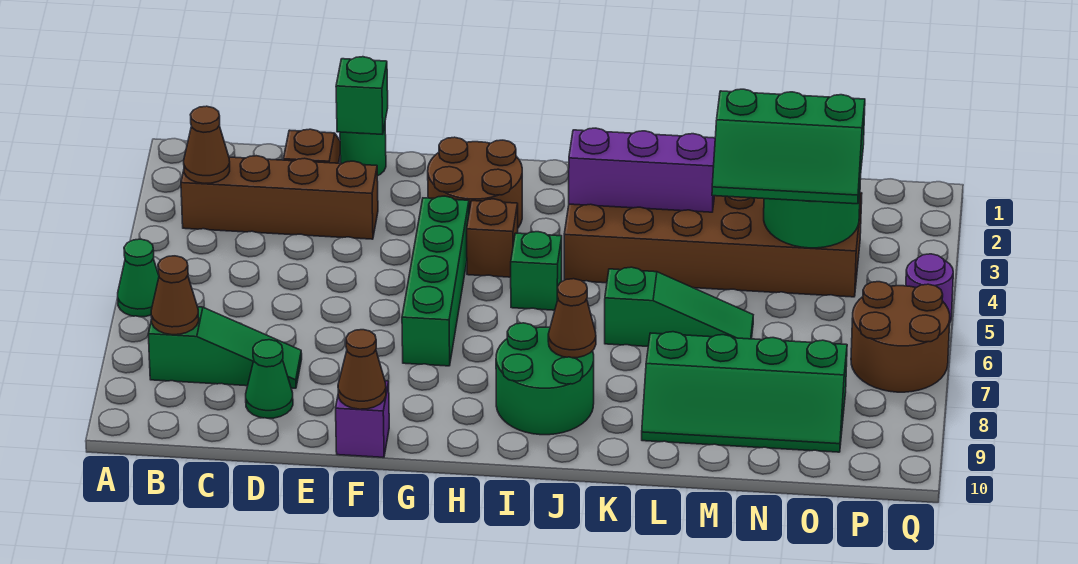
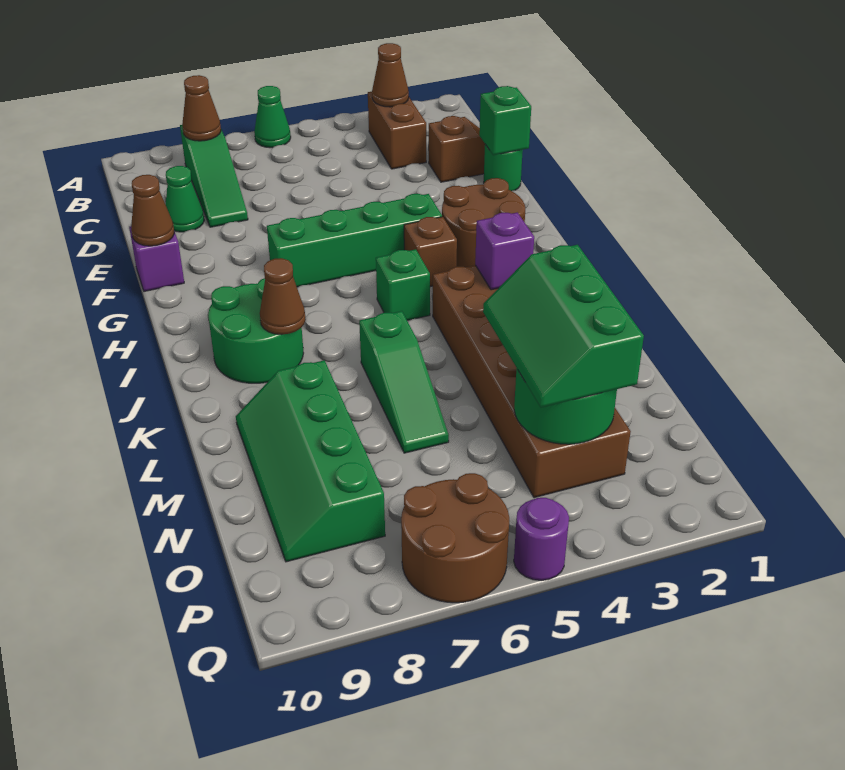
brown 1x4 brick [181,156,378,239] -> brown 1x2 brick [368,92,426,169]
purple 1x3 brick [568,128,715,212] -> purple 1x1 brick [475,212,534,290]

